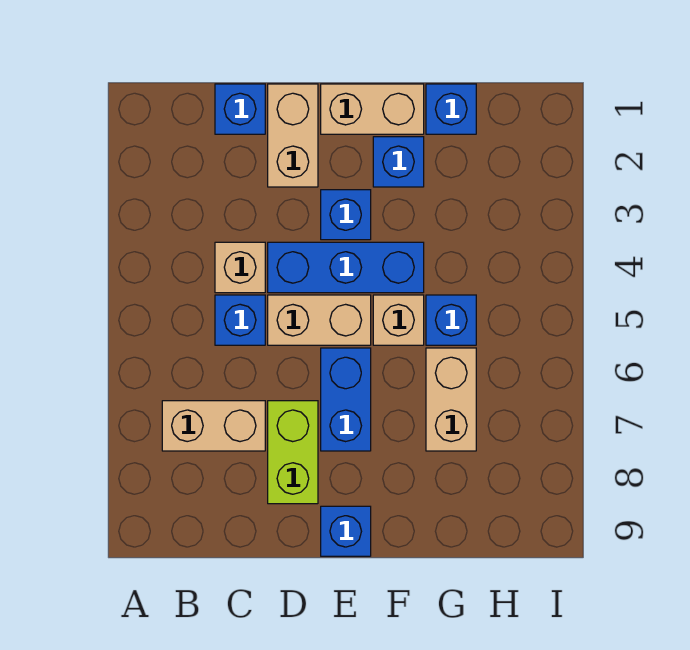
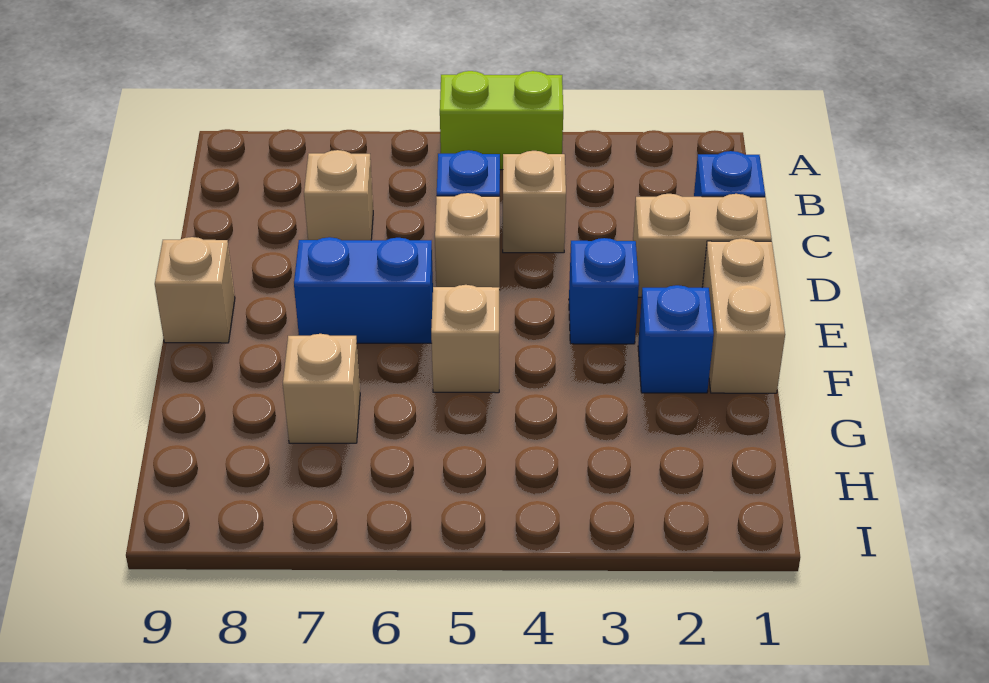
tan 1x2 brick [162,401,265,451] -> tan 1x1 brick [304,150,373,240]
blue 1x3 brick [268,242,424,293] -> none
tan 1x2 brick [268,295,371,345] -> tan 1x1 brick [435,193,500,290]
lime 1x2 brick [268,401,318,504] -> lime 1x2 brick moved to [440,71,563,170]
blue 1x1 brick [321,506,371,556] -> tan 1x1 brick [155,237,235,343]
blue 1x1 brick [426,84,476,134] -> none
blue 1x1 brick [426,295,476,345] -> none
tan 1x2 brick [426,348,476,451] -> tan 1x1 brick [283,334,360,443]

